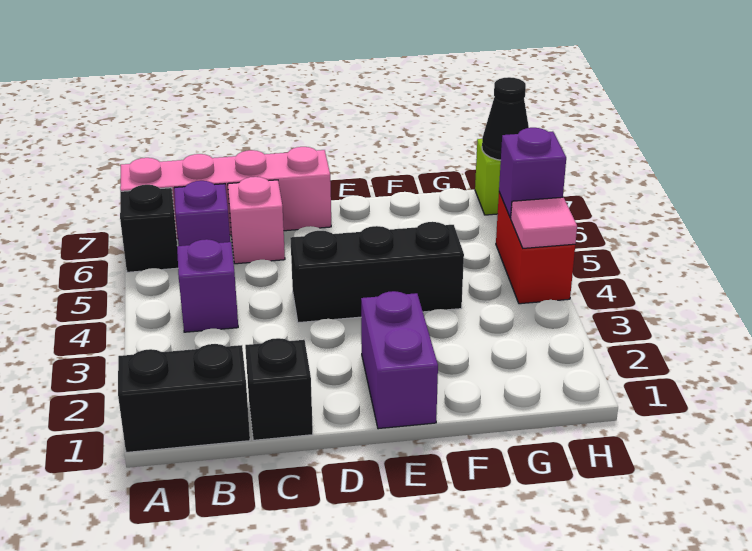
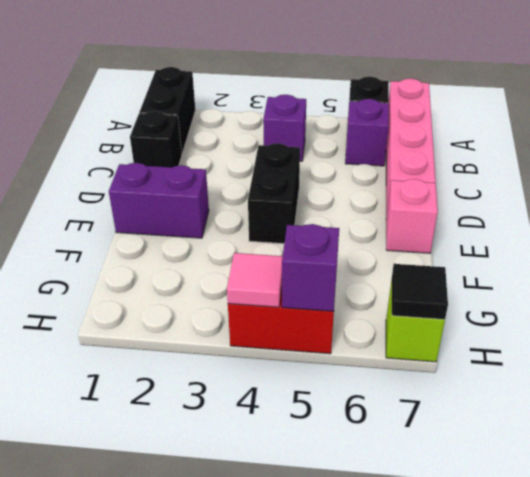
pink 1x1 brick [228,177,285,264] -> pink 1x1 brick moved to [386,179,438,253]
black 1x3 brick [290,222,464,323] -> black 1x2 brick [248,143,300,244]
black 1x1 cone [482,77,529,160] -> black 1x1 tile [392,264,448,319]

